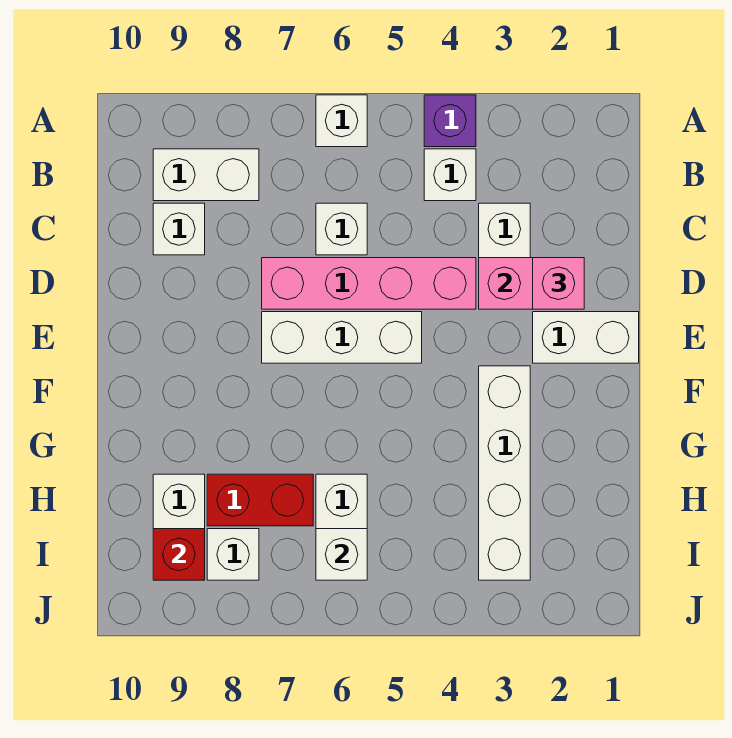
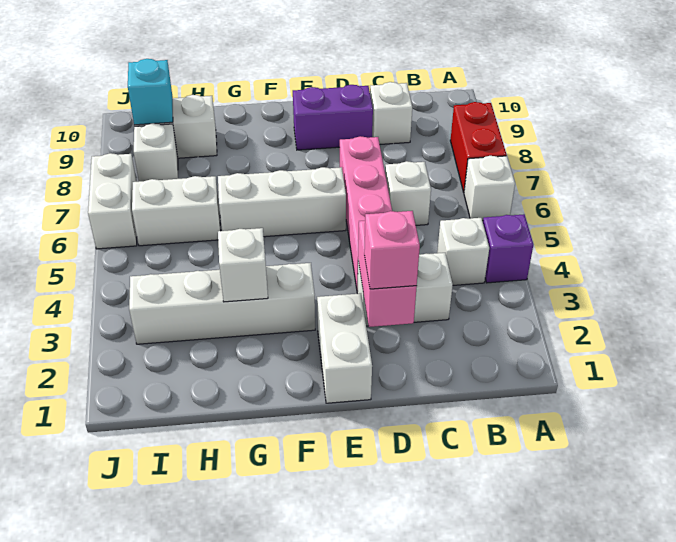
white 1x2 brick [153,149,259,201] -> white 1x2 brick moved to [88,153,137,249]
none -> purple 1x2 brick [293,85,373,150]
white 1x3 brick [262,312,422,363] -> white 1x3 brick turned to [218,167,346,237]
red 1x2 brick [207,474,313,526] -> red 1x2 brick moved to [450,102,506,192]
white 1x1 brick [316,529,367,580] -> white 1x1 brick moved to [218,228,268,302]
red 1x1 brick [153,529,205,580] -> cyan 1x1 brick [128,59,173,125]

